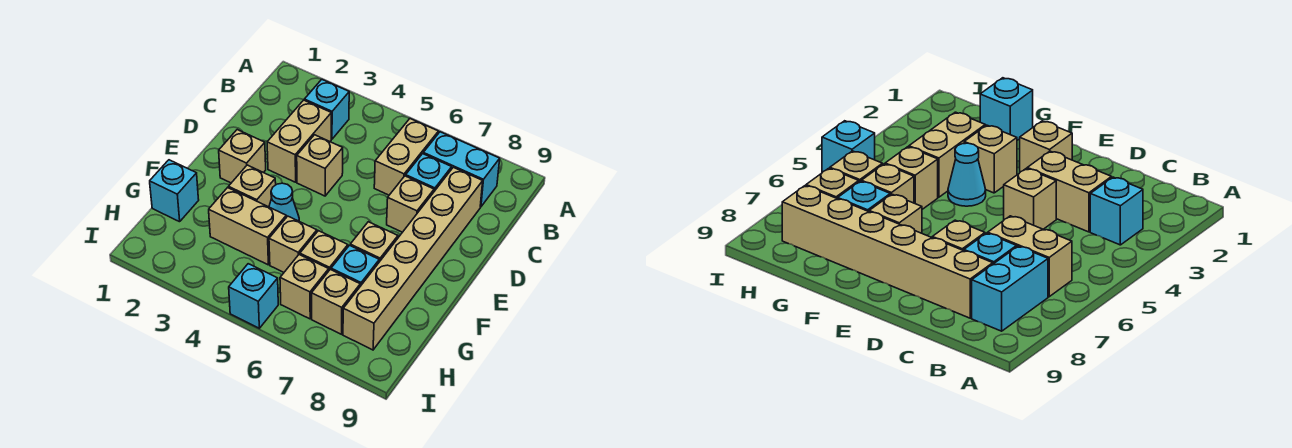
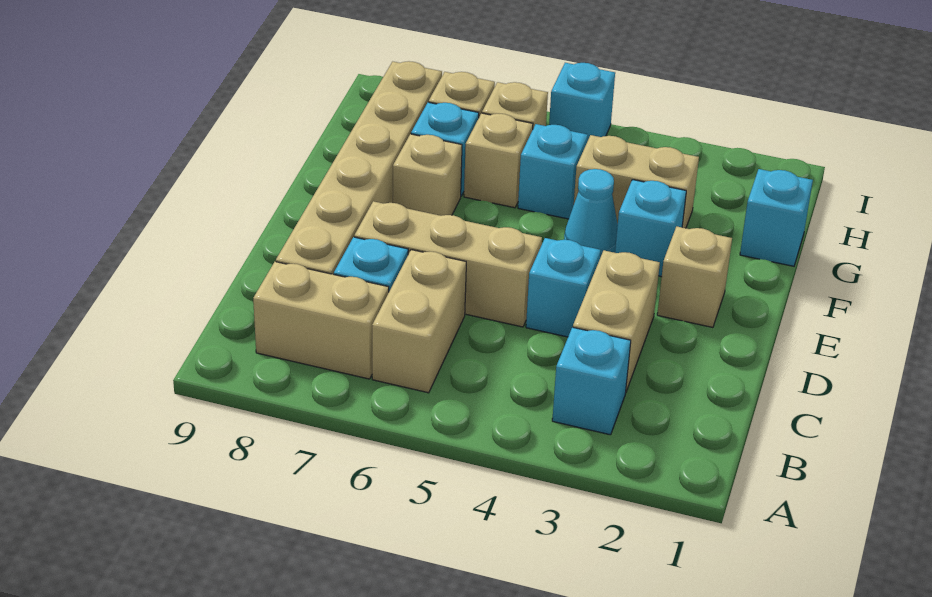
cyan 1x2 brick [423,132,500,207] -> tan 1x2 brick [253,262,389,379]
tan 1x1 brick [297,135,343,196] -> cyan 1x1 brick [526,238,600,337]
tan 1x1 brick [387,176,434,232] -> tan 1x3 brick [354,201,542,327]
tan 1x1 brick [229,165,276,207] -> cyan 1x1 brick [615,180,686,277]
tan 1x1 brick [269,216,317,272] -> cyan 1x1 brick [518,124,588,219]

